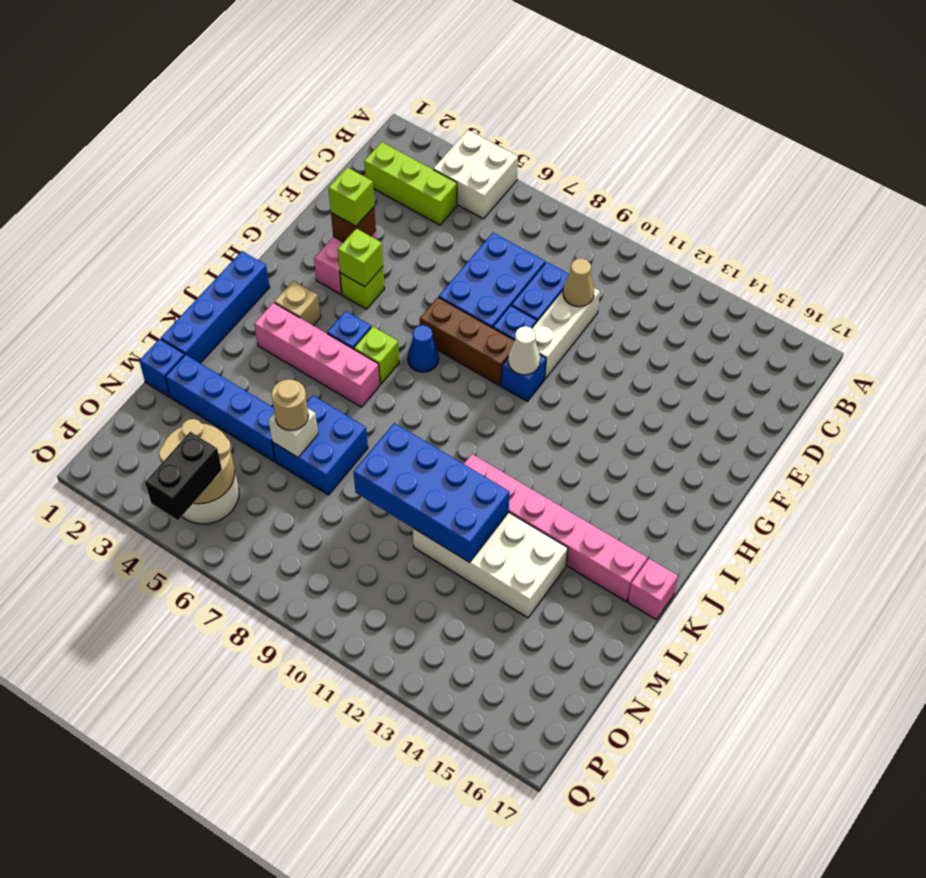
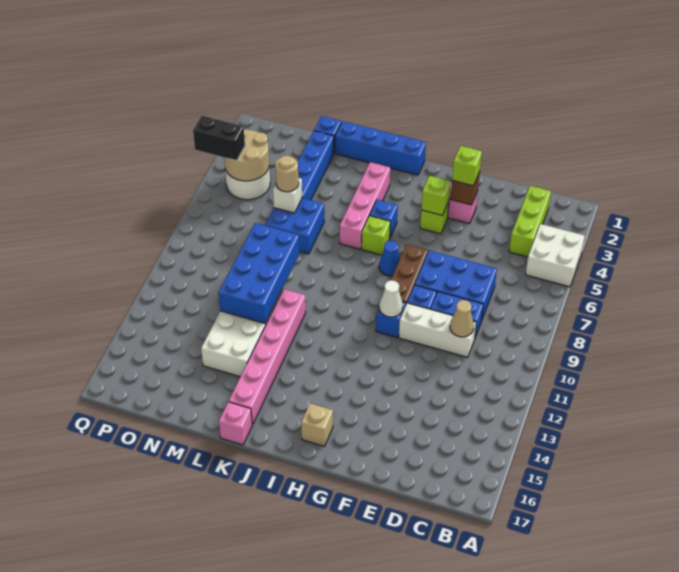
tan 1x1 brick [275,281,321,325] -> tan 1x1 brick moved to [301,403,333,446]

